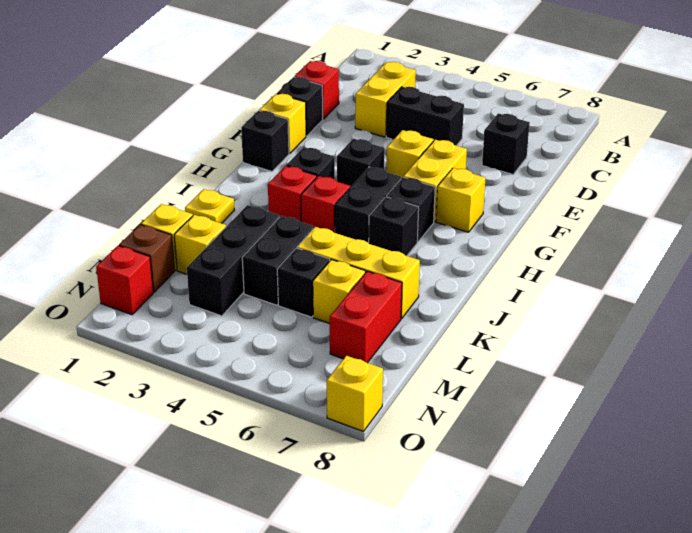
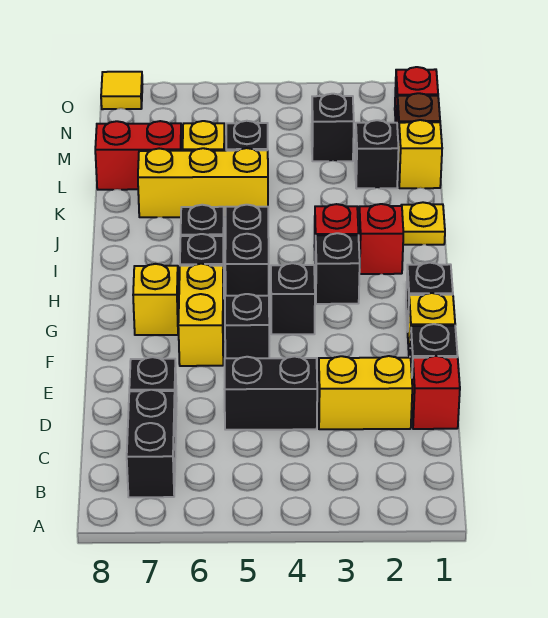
yellow 1x2 brick [355,62,416,137] -> yellow 1x2 brick turned to [318,356,412,429]
yellow 1x1 brick [386,130,434,178] -> black 1x1 brick [225,294,269,358]
red 1x1 brick [301,176,350,233] -> red 1x1 brick moved to [359,204,403,274]
black 1x3 brick [187,205,280,316] -> black 1x1 brick [312,94,354,161]
black 1x2 brick [242,216,314,305] -> black 1x2 brick moved to [127,390,176,497]
yellow 1x1 brick [174,215,226,274] -> black 1x1 brick [355,120,399,189]
red 1x2 brick [330,271,402,363] -> red 1x2 brick turned to [95,121,182,190]
yellow 1x1 brick [327,356,383,431] -> yellow 1x1 tile [101,72,142,109]

